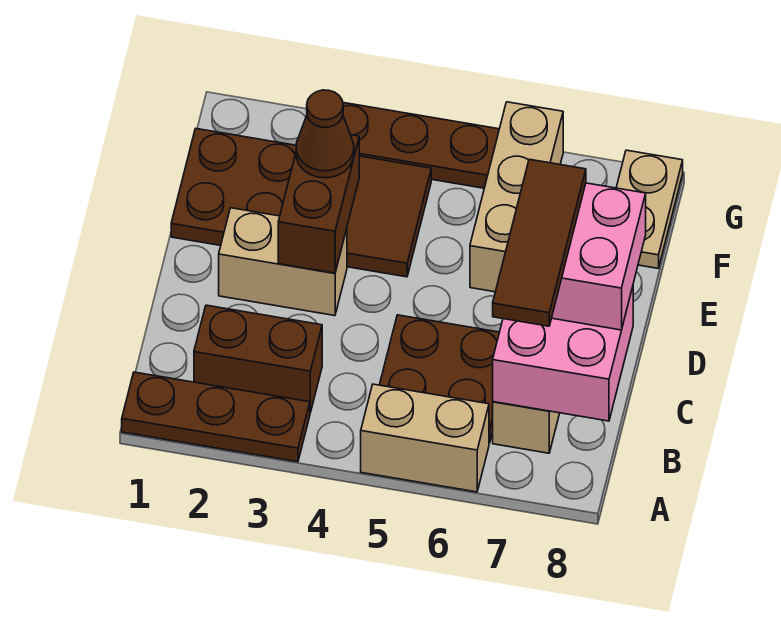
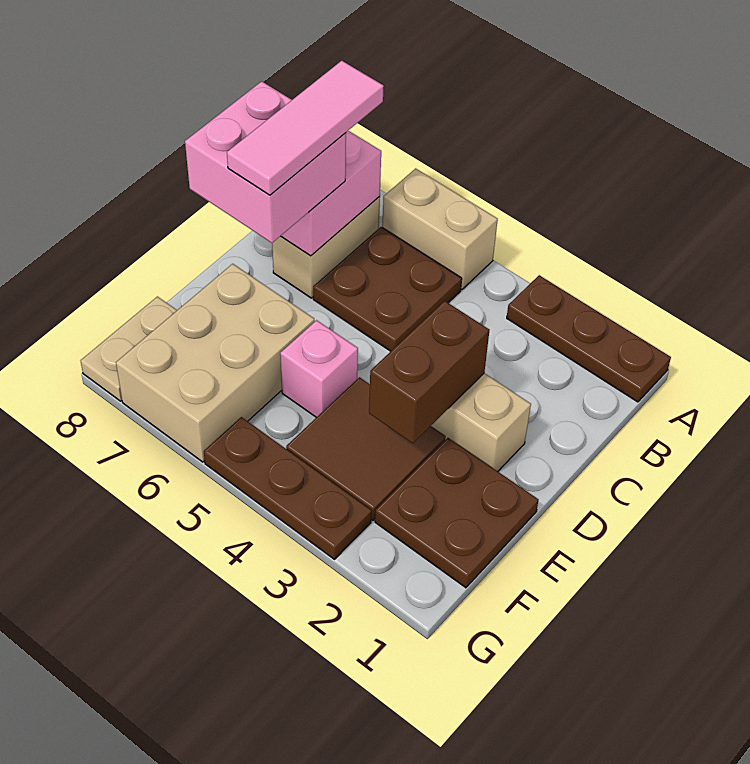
brown 1x2 brick [194,305,322,413] -> none
brown 1x3 tile [493,159,586,326] -> pink 1x3 tile [227,61,384,195]
brown 1x1 cone [296,90,354,178] -> none
none -> pink 1x1 brick [280,320,358,418]
tan 1x3 brick [470,102,563,292] -> tan 2x3 brick [116,264,315,462]

